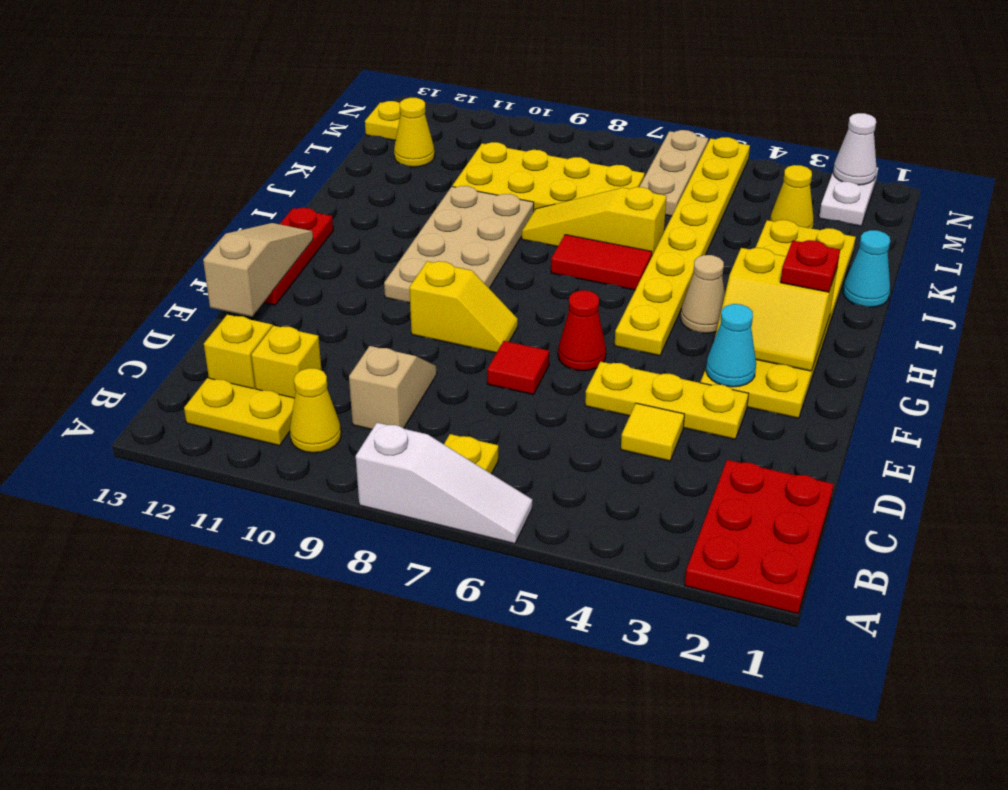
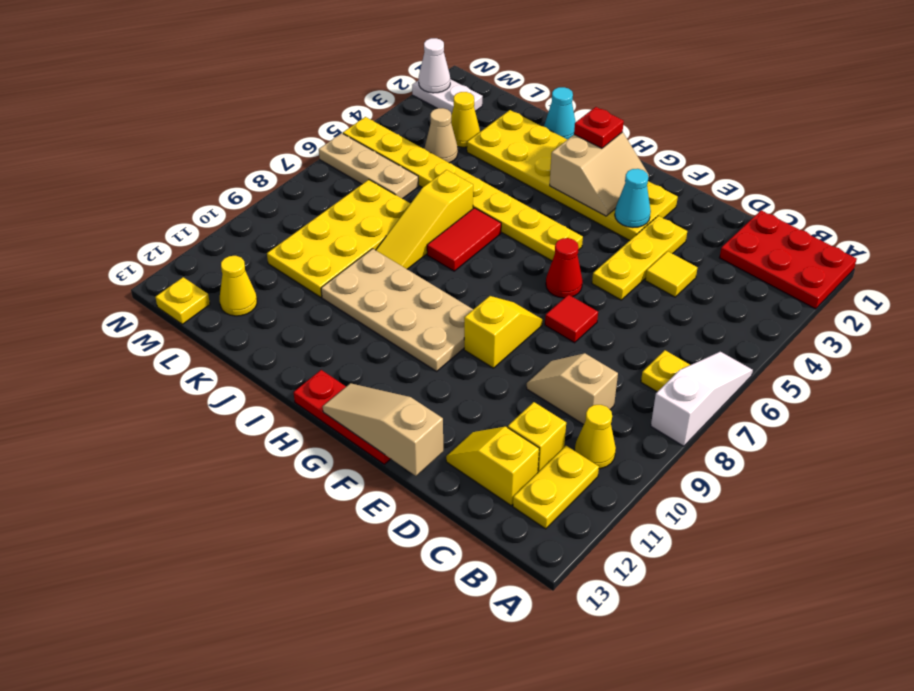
yellow 2x2 slope [715,248,837,371] -> tan 2x2 slope [550,132,649,216]
tan 1x1 cone [680,255,725,333] -> tan 1x1 cone moved to [425,108,458,163]

